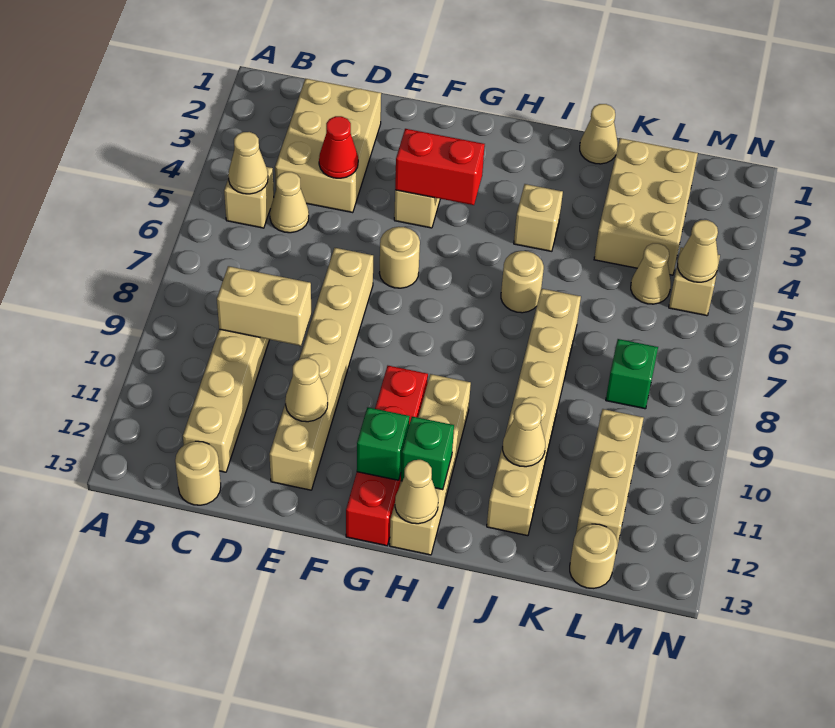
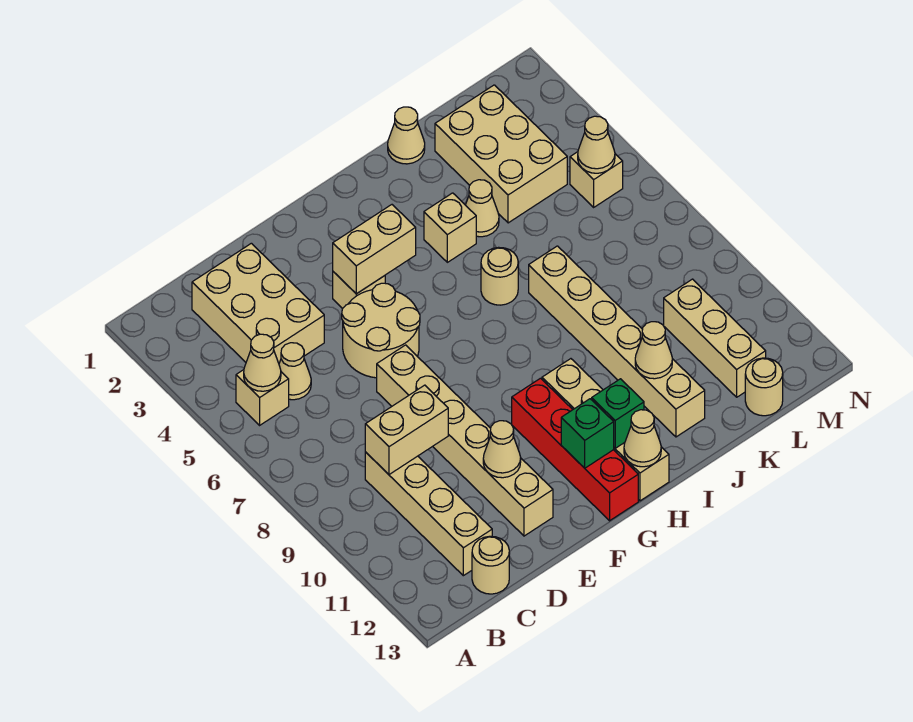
red 1x1 cone [319,116,358,178] -> none
red 1x2 brick [395,129,485,205] -> tan 1x2 brick [333,205,416,294]
tan 1x1 round brick [379,227,420,288] -> tan 2x2 round brick [342,283,420,378]
tan 1x1 cone [631,243,671,304] -> tan 1x1 cone moved to [466,180,499,237]
green 1x1 brick [606,339,658,409] -> none

